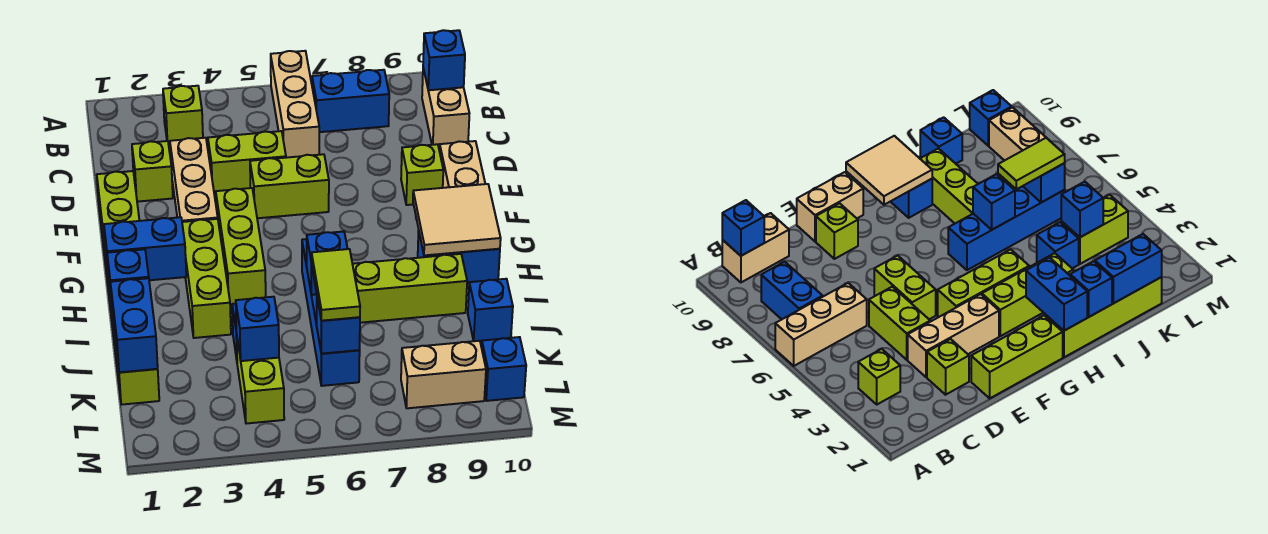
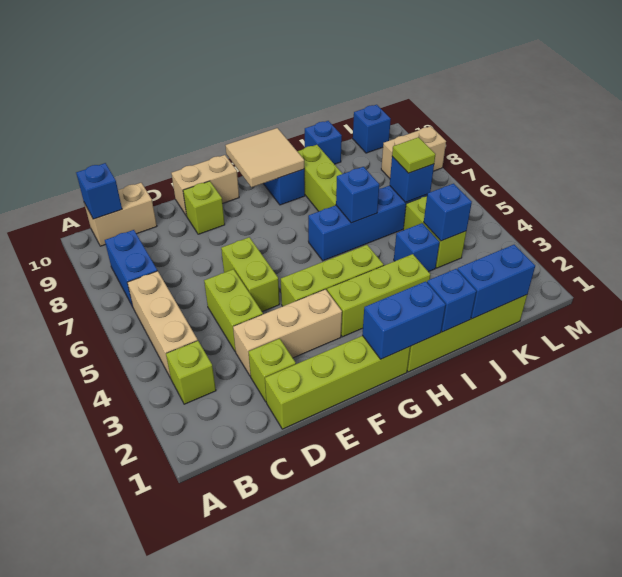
tan 1x3 brick [271,51,319,158] -> tan 1x3 brick turned to [127,271,198,378]
lime 1x3 brick [97,171,139,283] -> lime 1x4 brick [265,336,410,429]
blue 1x2 brick [104,217,186,280] -> blue 1x2 brick turned to [362,281,446,359]
lime 1x2 tile [312,249,360,321] -> lime 1x1 tile [392,137,435,173]
lime 1x2 brick [237,340,284,424] -> lime 1x2 brick turned to [403,196,466,268]
tan 1x2 brick [401,341,486,408] -> tan 1x2 brick turned to [381,126,446,178]

